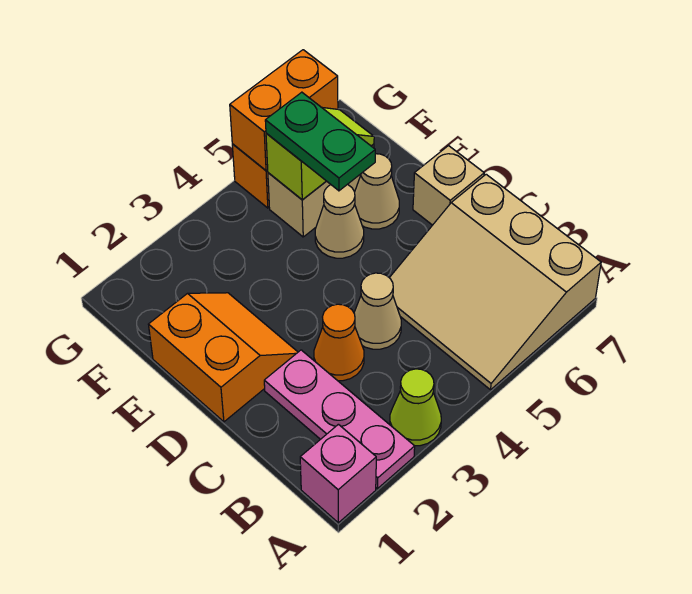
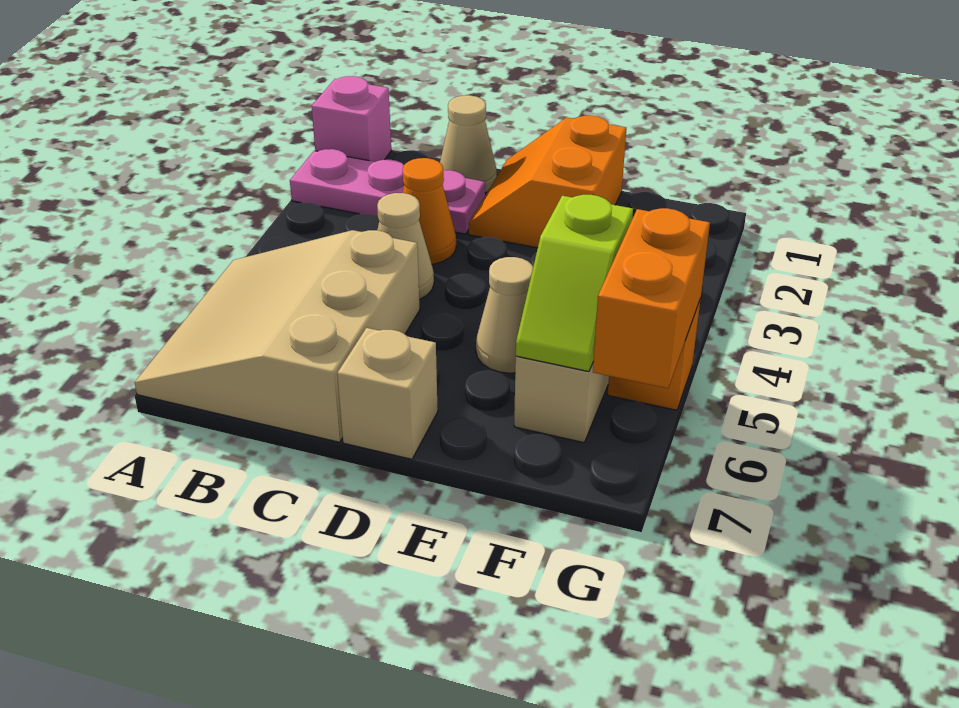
lime 1x1 cone [390,369,441,446] -> none
tan 3x3 slope [390,174,601,390] -> tan 3x3 slope turned to [134,230,420,442]
orange 2x2 slope [148,293,298,422] -> orange 2x2 slope turned to [469,116,626,248]
green 1x2 plate [265,92,375,191] -> none
tan 1x1 cone [355,154,399,229] -> tan 1x1 cone moved to [440,95,497,193]

